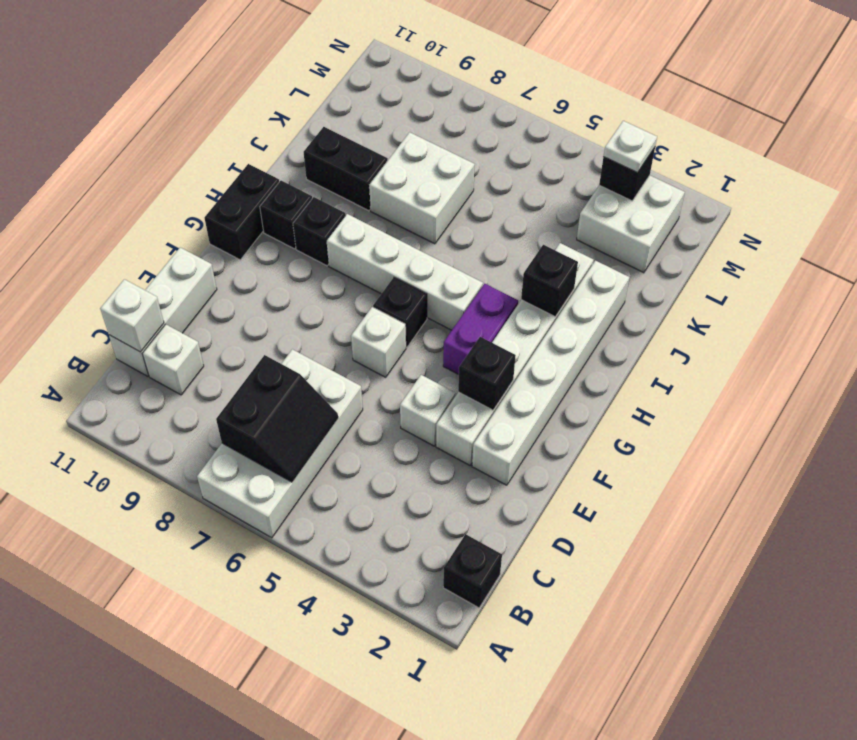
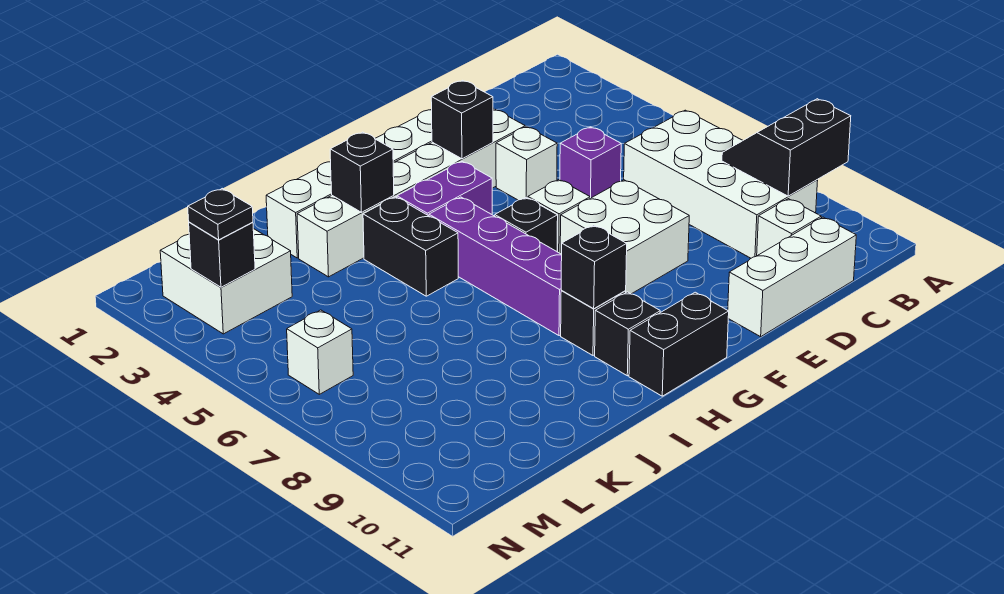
white 2x4 brick [197,349,363,538] -> white 2x4 brick turned to [624,110,818,258]
black 1x1 brick [443,534,502,608] -> black 1x1 brick moved to [561,225,627,309]
black 2x2 slope [216,355,338,482] -> black 2x2 slope moved to [722,99,851,196]
white 1x1 brick [100,279,164,352] -> white 1x1 brick moved to [287,310,353,394]
none -> purple 1x1 brick [560,127,621,198]
white 1x4 brick [327,214,483,330] -> purple 1x4 brick [429,197,562,336]
white 2x2 brick [369,132,475,244] -> white 2x2 brick moved to [560,180,689,294]
black 1x2 brick [304,127,388,211] -> black 1x2 brick moved to [363,197,458,296]
white 1x1 plate [604,121,657,173] -> black 1x1 plate [188,189,253,240]

